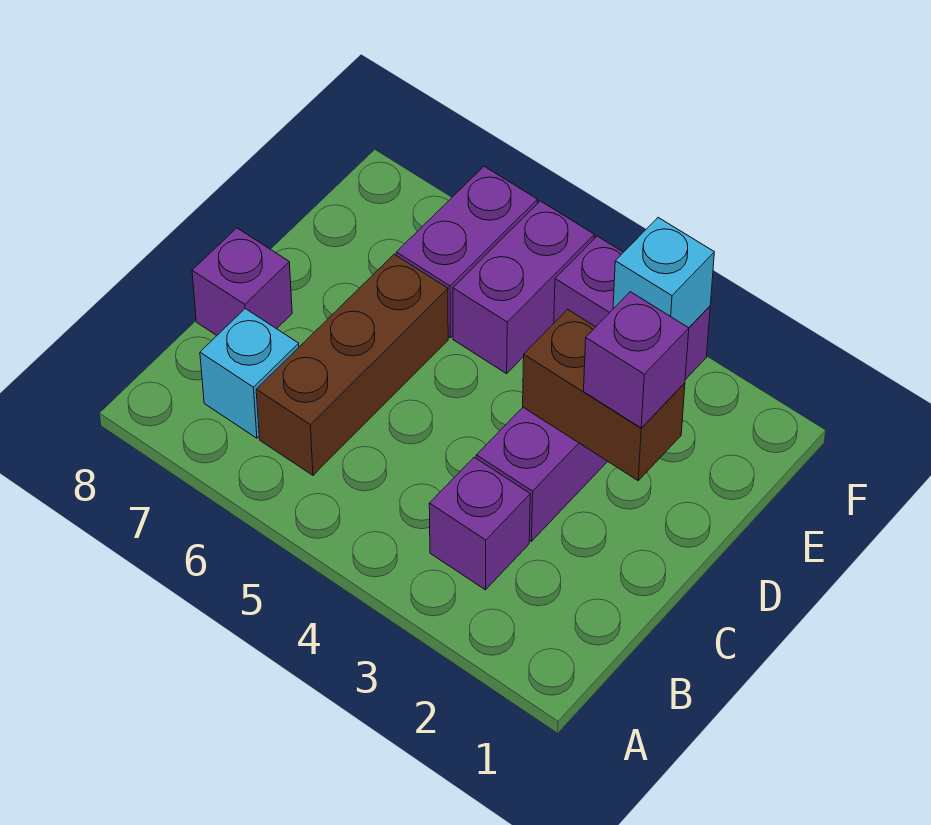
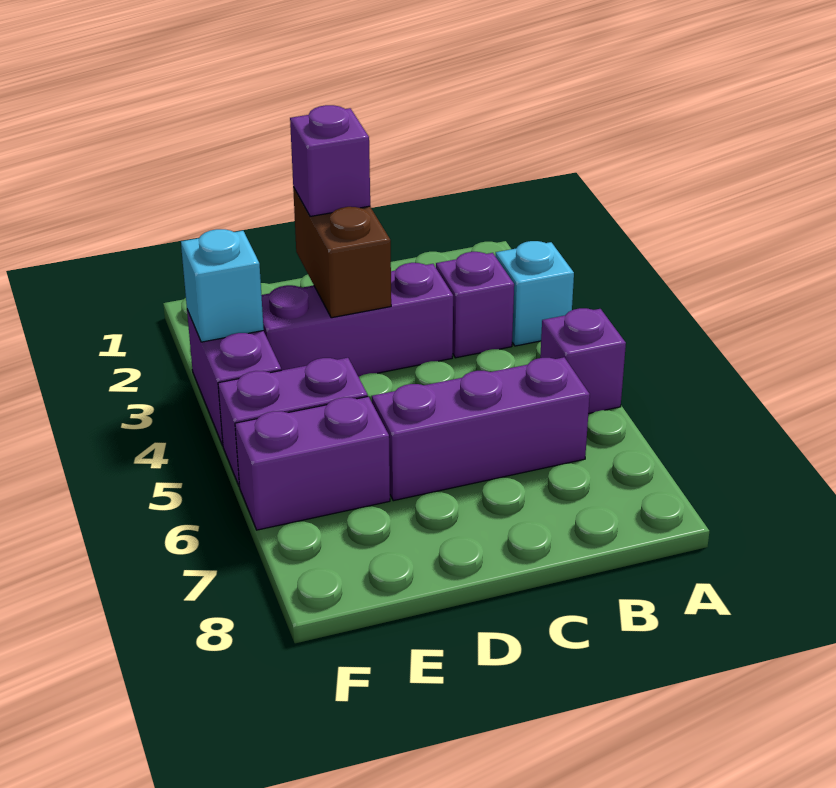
brown 1x3 brick [256,254,448,475] -> purple 1x3 brick [372,357,590,501]
cyan 1x1 brick [200,309,299,438] -> cyan 1x1 brick moved to [495,241,574,346]
purple 1x1 brick [192,228,292,335] -> purple 1x1 brick moved to [540,308,626,414]

